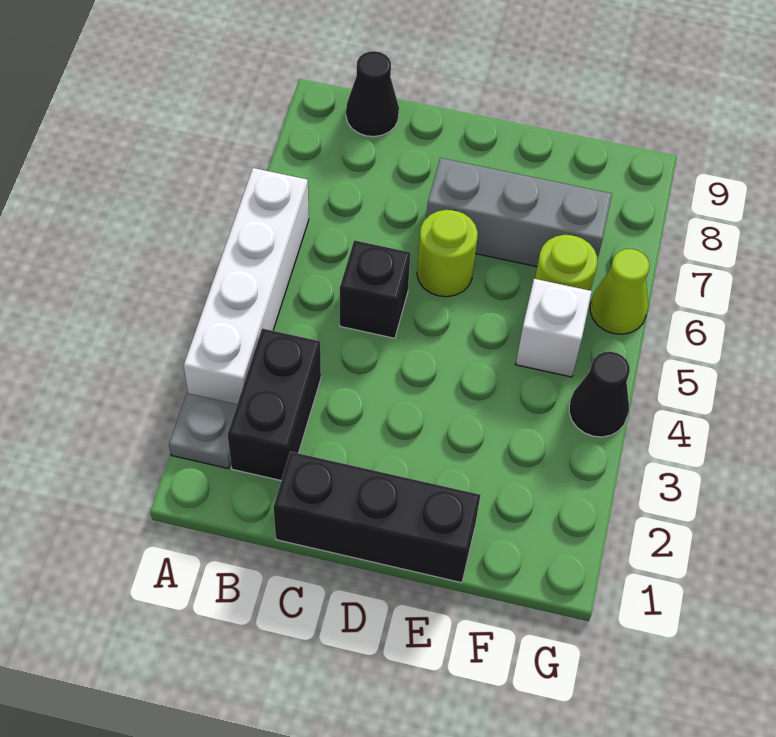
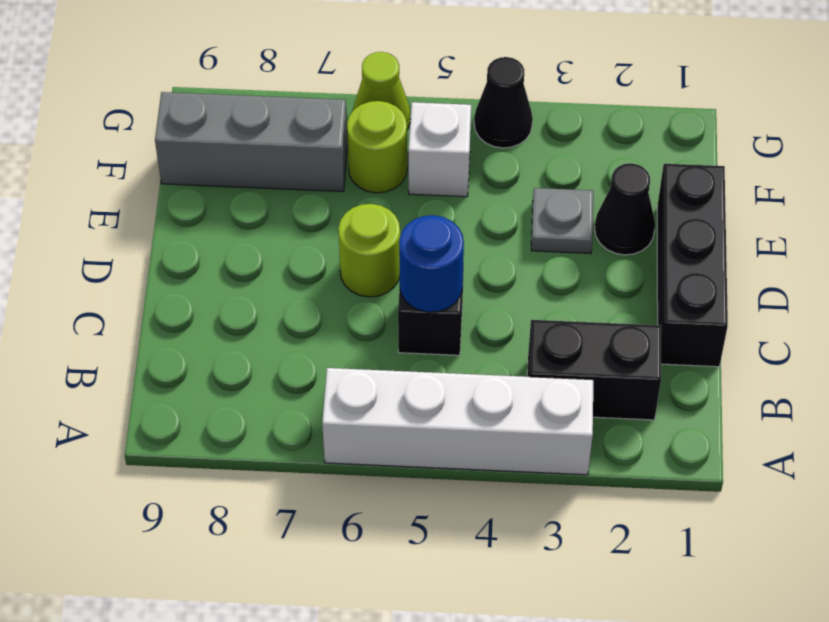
grey 1x1 plate [169,393,237,469] -> grey 1x1 plate moved to [531,188,593,253]
black 1x1 cone [346,51,399,137] -> black 1x1 cone moved to [595,163,655,255]
none -> blue 1x1 round brick [399,215,464,312]
grey 1x3 brick [426,158,612,267] -> grey 1x3 brick turned to [155,92,348,191]

